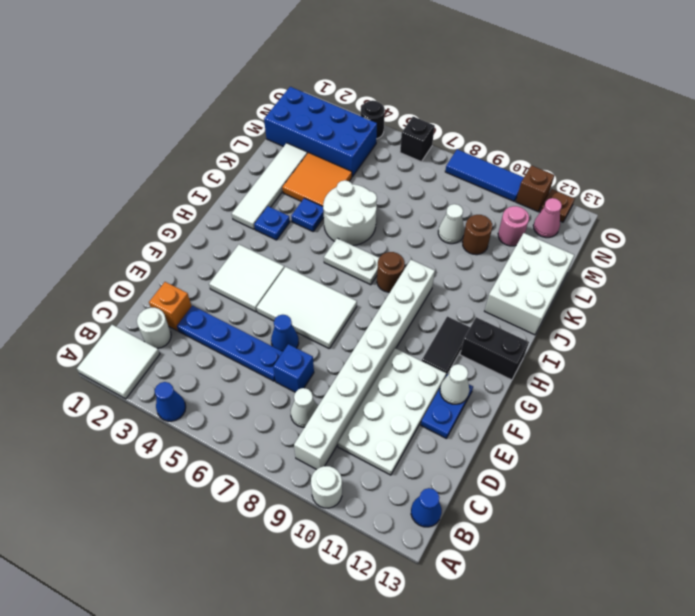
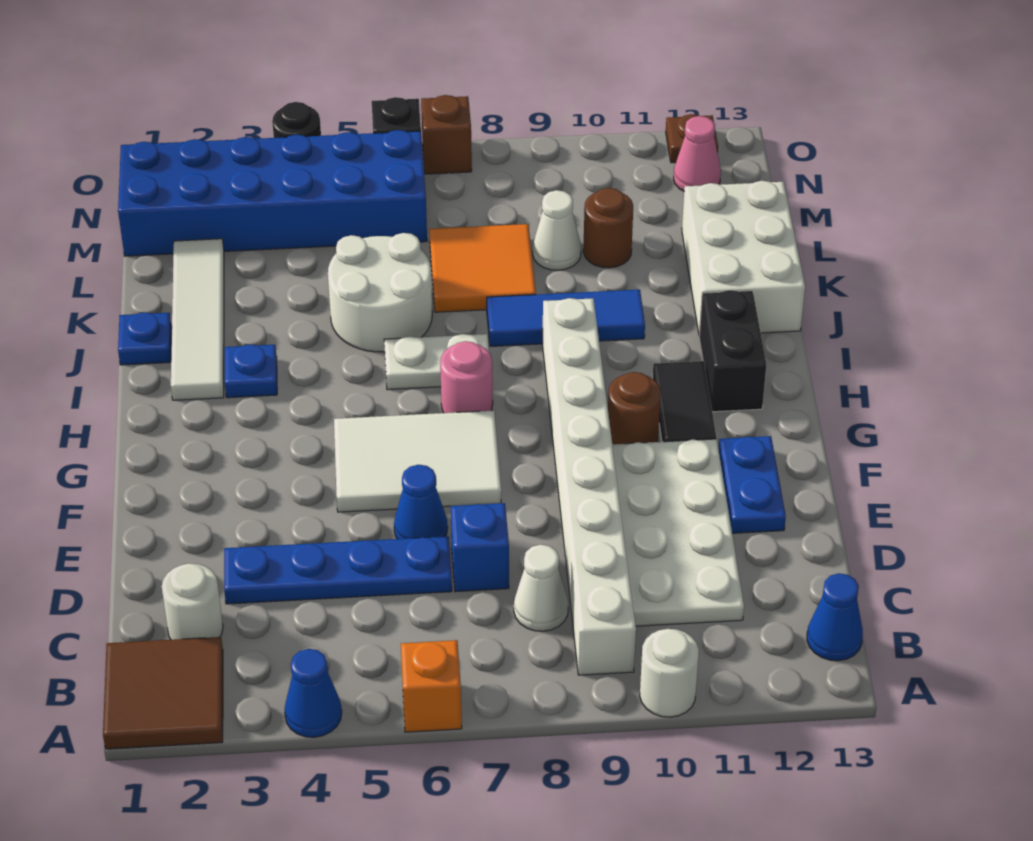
white 2x2 tile [77,325,160,399] -> brown 2x2 tile [103,637,223,749]
orange 1x1 brick [149,282,192,331] -> orange 1x1 brick moved to [401,640,462,732]
white 2x2 tile [209,245,284,312] -> none
white 1x1 cone [440,364,469,404] -> none
black 1x2 brick [460,317,529,380] -> black 1x2 brick turned to [699,290,766,412]
brown 1x1 round brick [377,252,405,292] -> brown 1x1 round brick moved to [608,372,661,444]
blue 1x1 plate [291,198,324,231] -> blue 1x1 plate moved to [118,312,172,365]
orange 2x2 tile [282,153,352,206] -> orange 2x2 tile moved to [429,224,536,312]
blue 2x4 brick [264,87,377,177] -> blue 2x6 brick [118,130,427,256]
pink 1x1 round brick [498,206,529,246] -> pink 1x1 round brick moved to [440,341,493,413]
blue 1x3 tile [445,149,524,202] -> blue 1x3 tile moved to [487,290,645,346]
brown 1x1 brick [516,165,554,212] -> brown 1x1 brick moved to [421,95,472,174]

